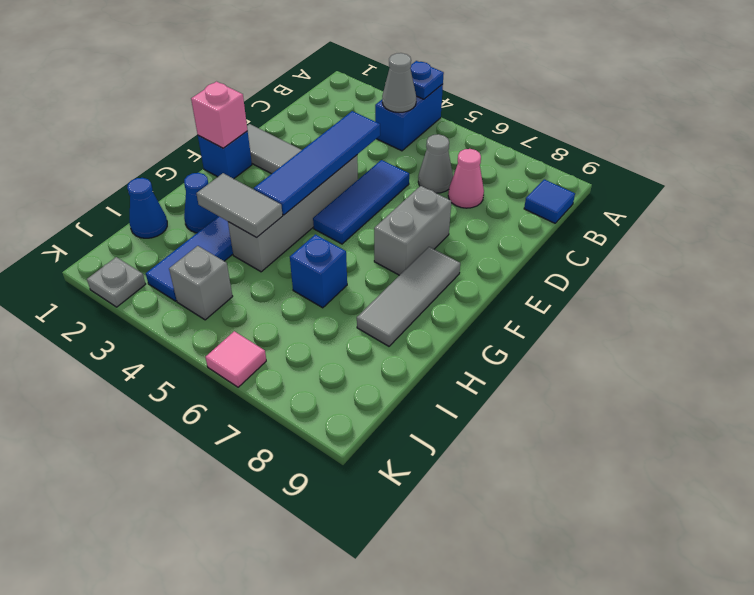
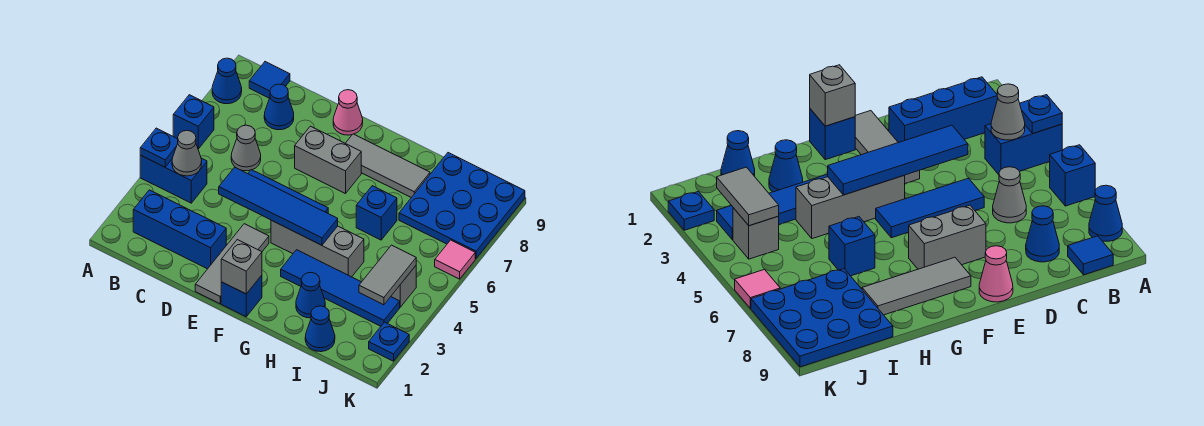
none -> blue 1x1 brick [173,95,214,149]
none -> blue 1x1 cone [212,58,242,104]
none -> blue 1x3 brick [133,190,226,269]
pink 1x1 cone [448,149,484,208] -> pink 1x1 cone moved to [333,90,363,135]
none -> blue 1x1 cone [264,84,294,130]
grey 1x4 brick [228,155,358,272] -> grey 1x3 brick [271,220,364,277]
pink 1x1 brick [191,82,248,148] -> grey 1x1 brick [221,240,262,294]
grey 1x2 tile [196,173,283,237] -> grey 1x2 tile moved to [359,245,416,305]
none -> blue 3x3 plate [399,153,525,258]
grey 1x1 plate [87,257,145,307] -> blue 1x1 plate [369,322,409,361]

